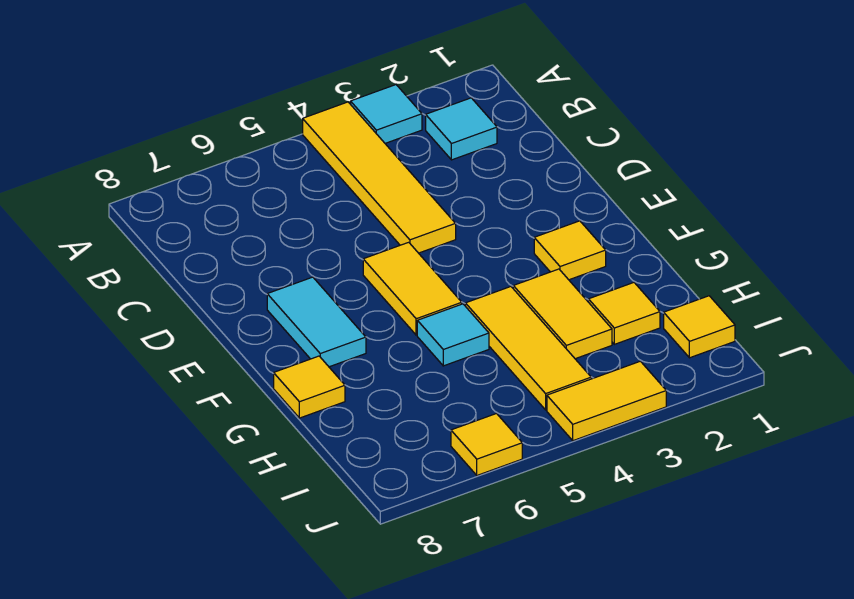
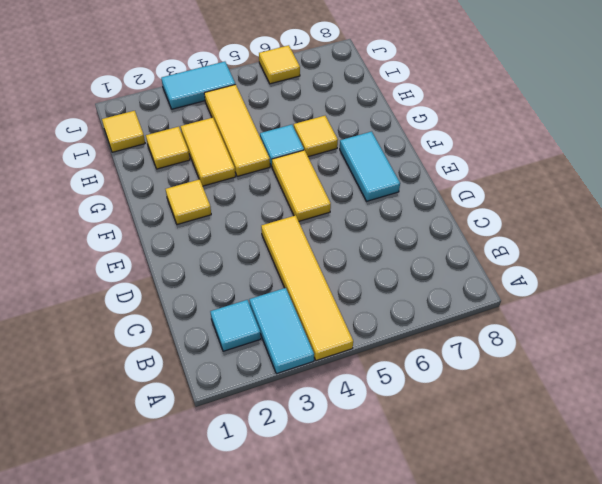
cyan 1x1 tile [351,85,422,143] -> cyan 1x2 tile [249,288,314,374]
yellow 1x1 tile [274,356,345,418] -> yellow 1x1 tile moved to [294,116,338,157]
yellow 1x2 tile [547,361,666,441] -> cyan 1x2 tile [161,62,235,109]

